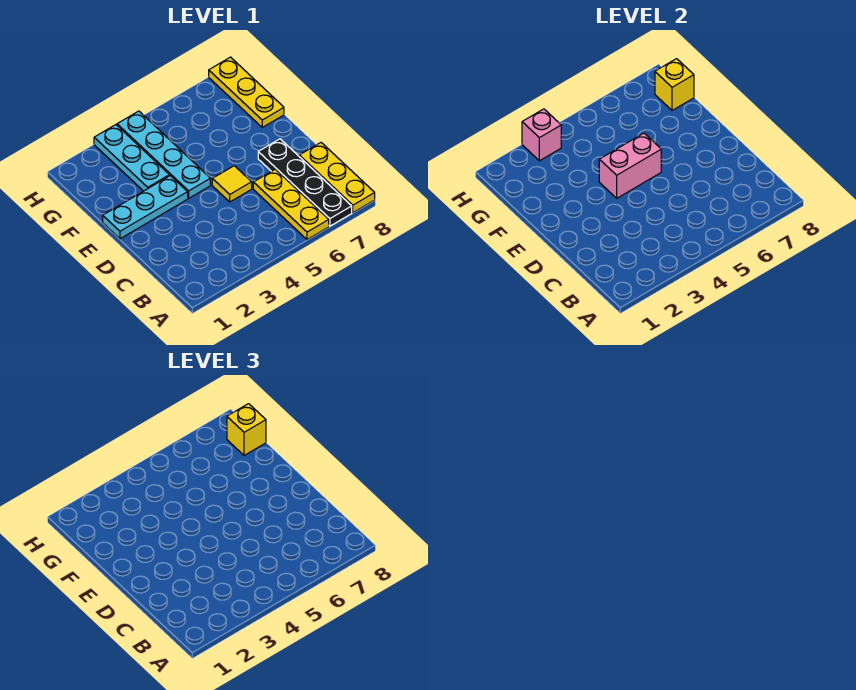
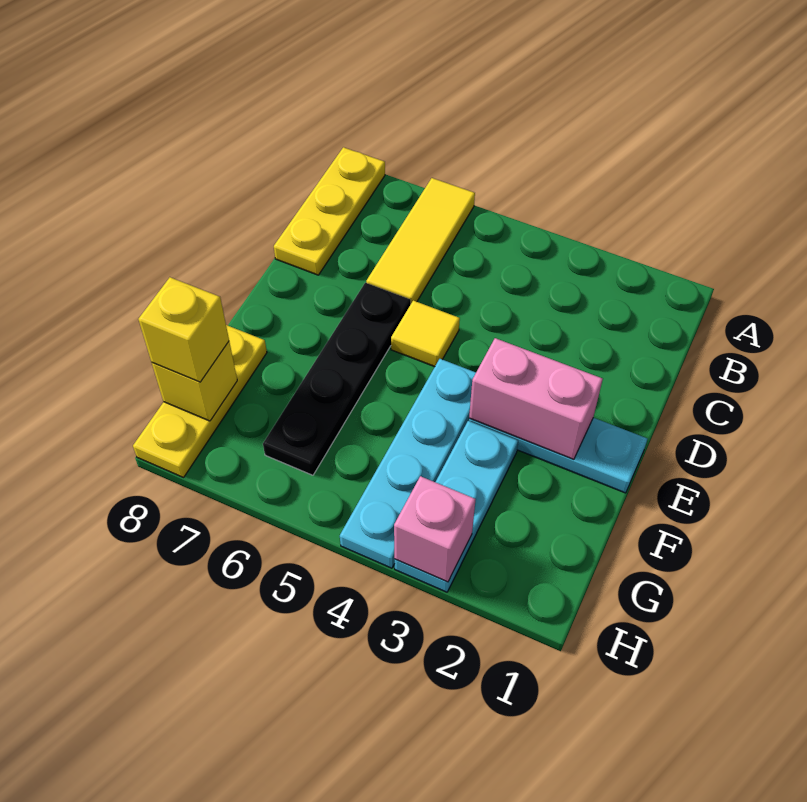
yellow 1x3 plate [253,169,329,240] -> yellow 1x3 tile [366,178,475,303]
black 1x4 plate [258,139,352,226] -> black 1x4 plate moved to [263,283,411,475]
pink 1x2 brick [599,133,661,198] -> pink 1x2 brick moved to [469,338,603,460]

